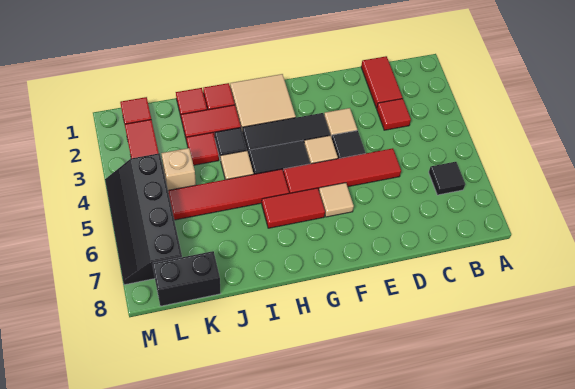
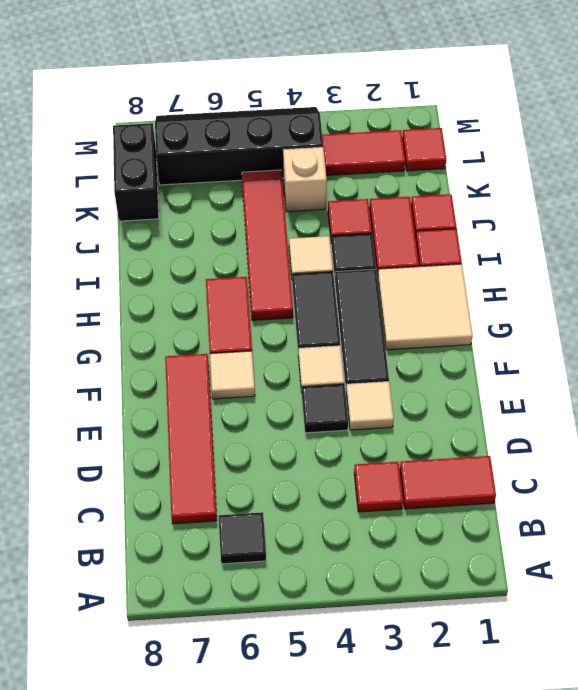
red 1x4 tile [283,148,401,193] -> red 1x4 tile moved to [165,354,217,524]

